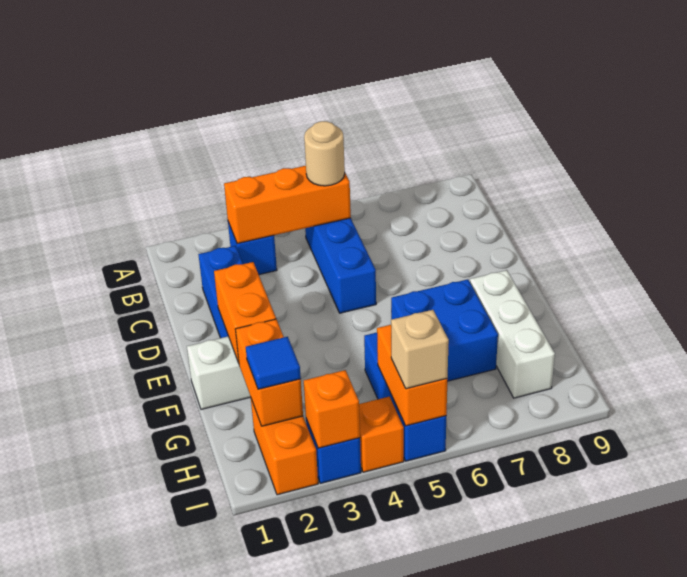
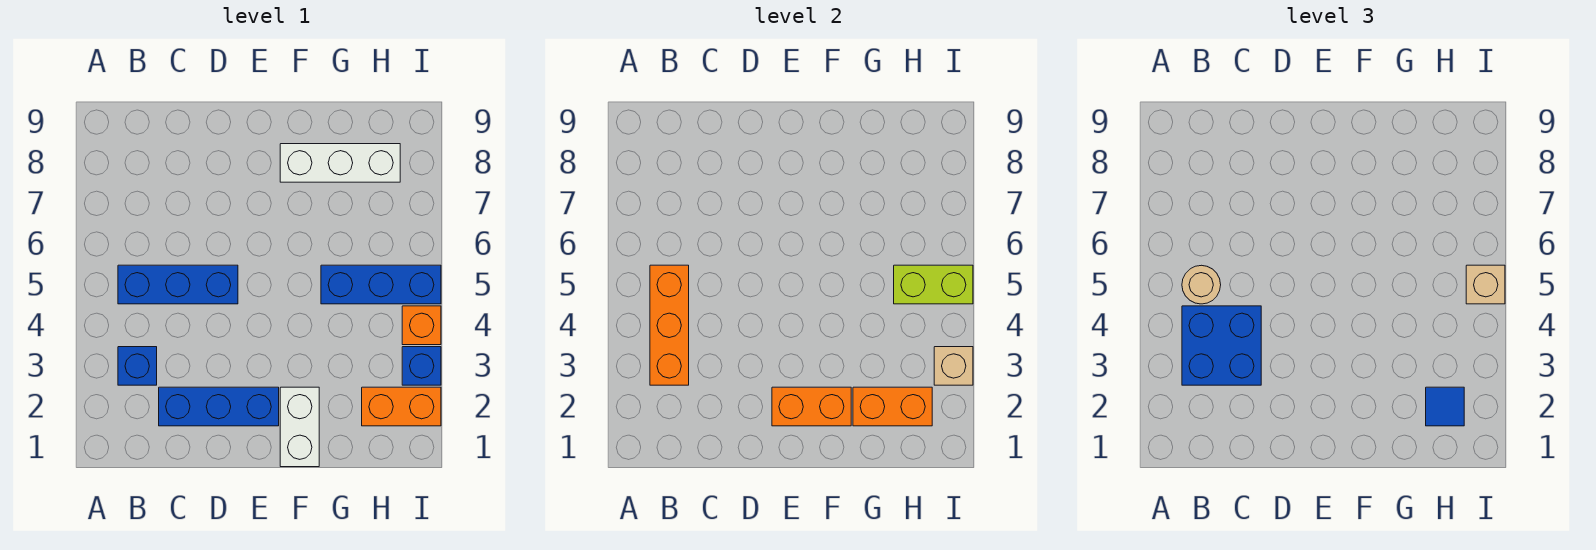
blue 2x2 brick [391,279,498,381] -> blue 2x2 brick moved to [1182,306,1261,385]
orange 1x2 brick [377,325,447,426] -> lime 1x2 brick [894,265,973,304]
orange 1x1 brick [304,370,360,448] -> tan 1x1 brick [934,347,973,385]

